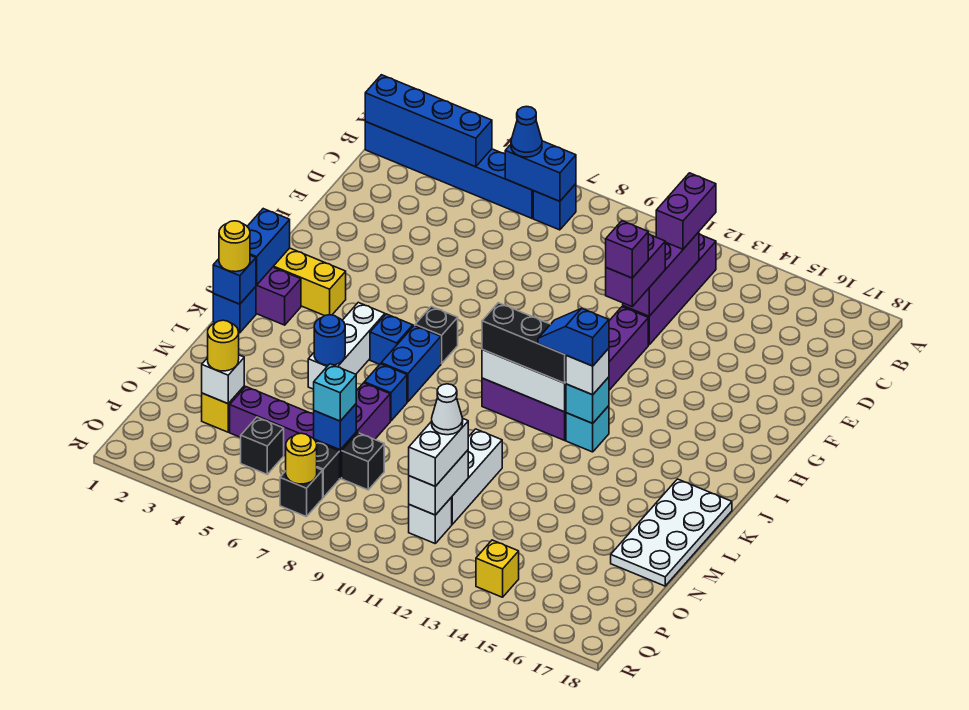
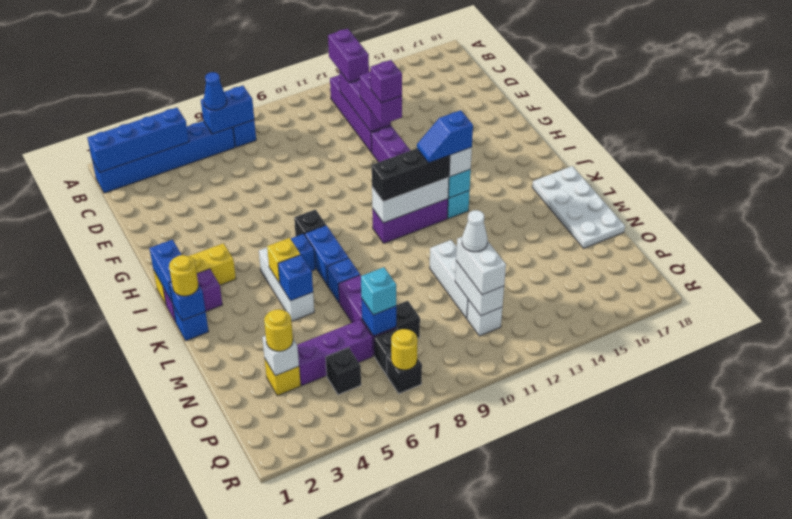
blue 1x1 round brick [314,315,345,365] -> blue 1x1 brick [278,255,313,301]
yellow 1x1 brick [476,540,519,597] -> yellow 1x1 brick moved to [267,238,301,283]

